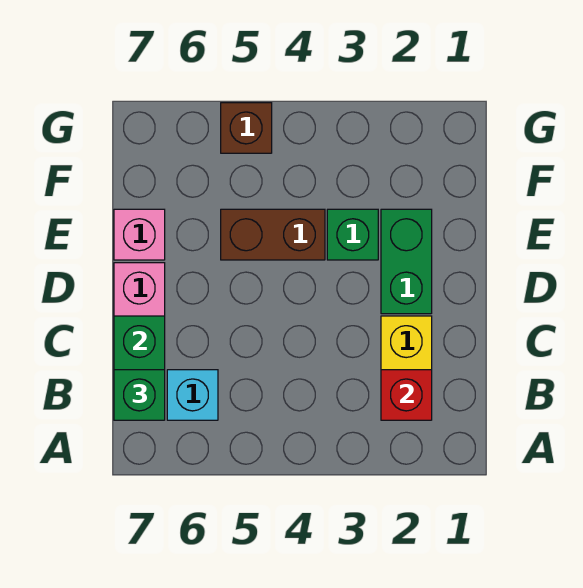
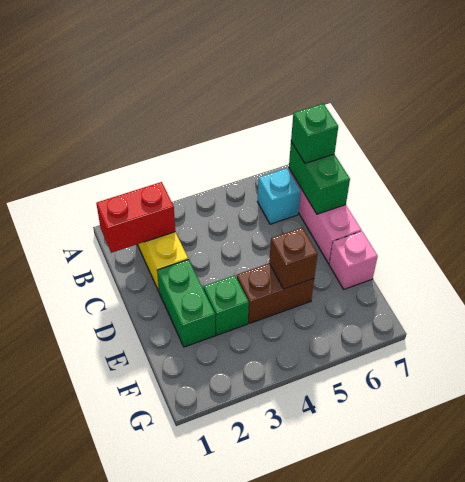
red 1x1 brick [381,370,432,420] -> red 1x2 brick [96,182,175,253]
brown 1x1 brick [221,103,272,153] -> brown 1x1 brick moved to [269,228,318,289]

